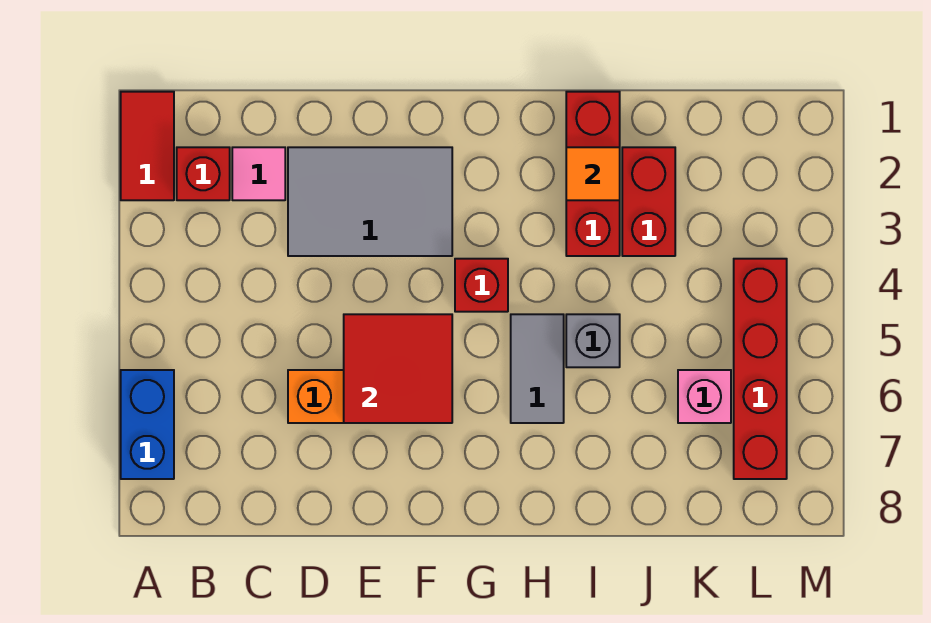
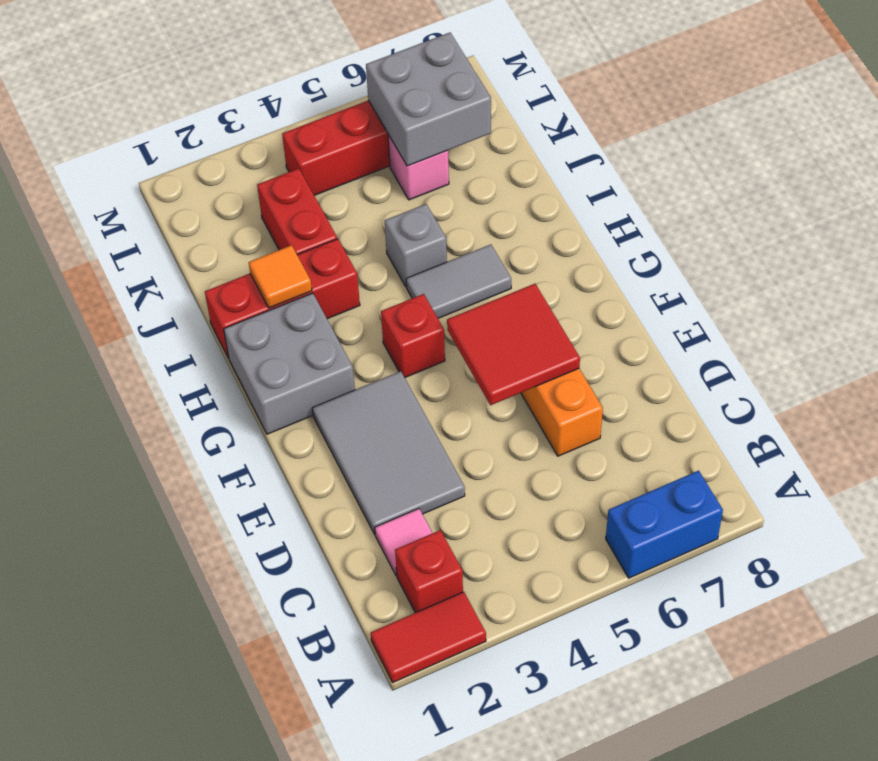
none -> grey 2x2 brick [224,293,355,434]
red 1x2 brick [622,147,675,256] -> red 1x2 brick turned to [257,168,337,255]
none -> grey 2x2 brick [366,33,491,166]

